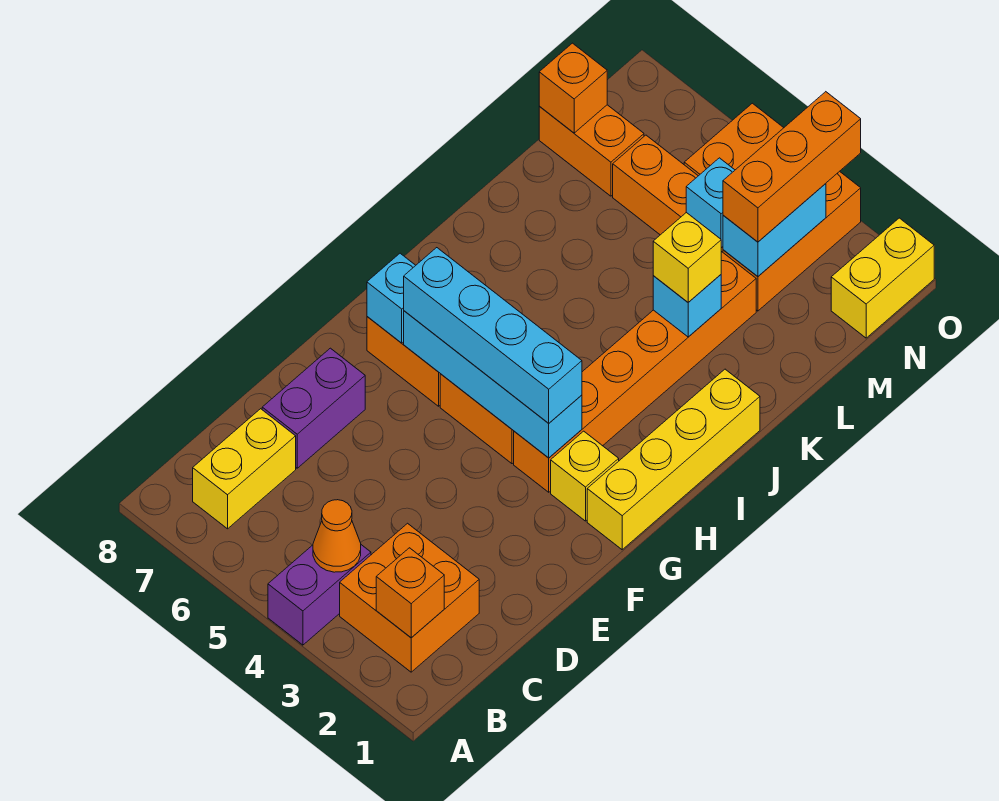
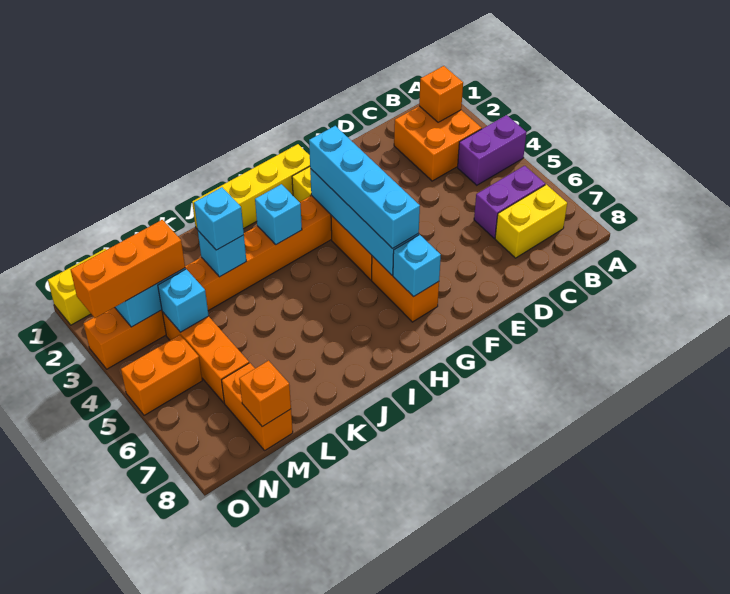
orange 1x1 cone [313,500,361,572] -> none
purple 1x2 brick [262,348,365,468] -> purple 1x2 brick moved to [474,166,545,238]
none -> cyan 1x1 brick [255,184,302,245]
yellow 1x1 brick [653,212,721,302] -> cyan 1x1 brick [194,187,244,250]

